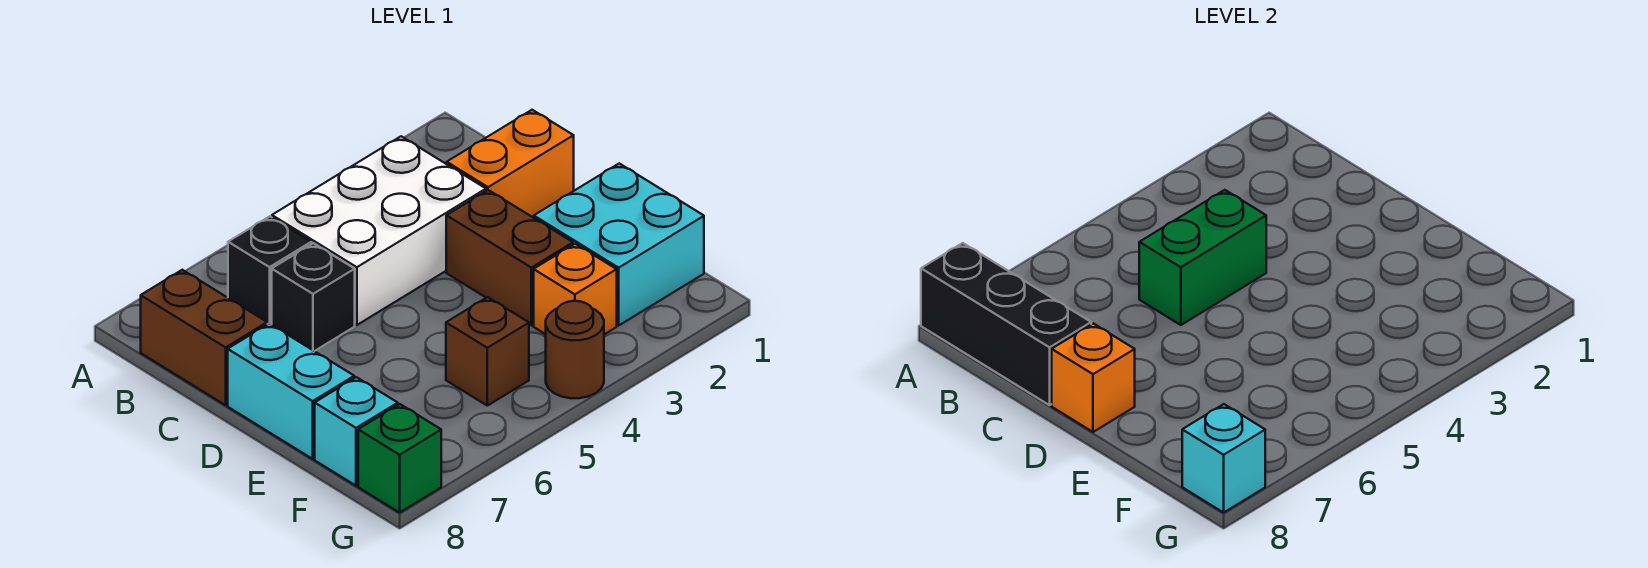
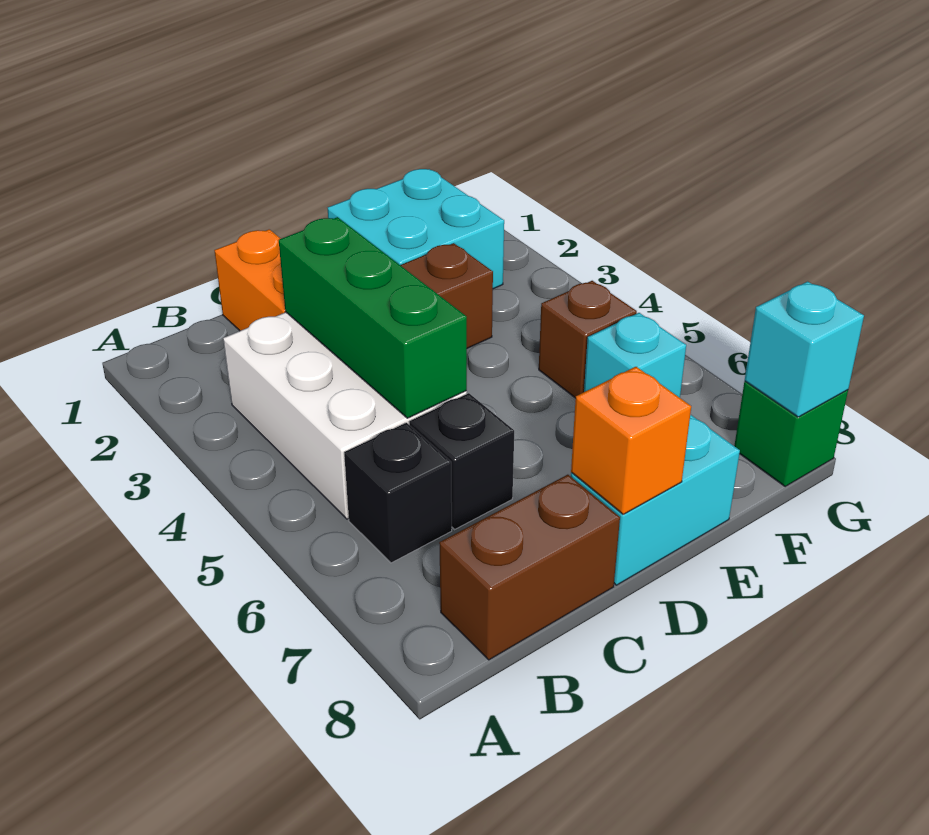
black 1x3 brick [921,243,1091,405] -> none
green 1x2 brick [1139,190,1266,325] -> green 1x3 brick [279,217,467,418]
orange 1x1 brick [534,244,617,334] -> none
cyan 1x1 brick [315,377,398,486] -> cyan 1x1 brick moved to [584,313,686,398]
brown 1x1 round brick [546,301,604,398] -> none

